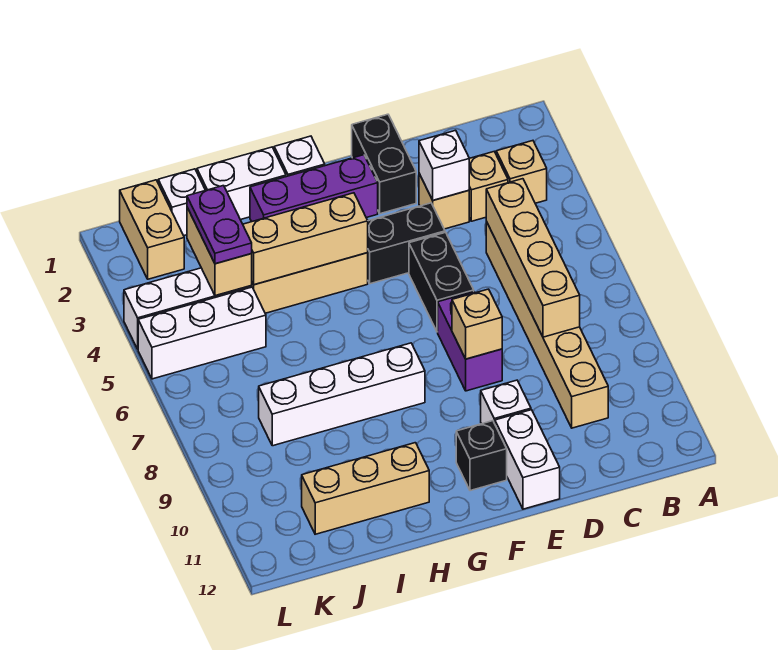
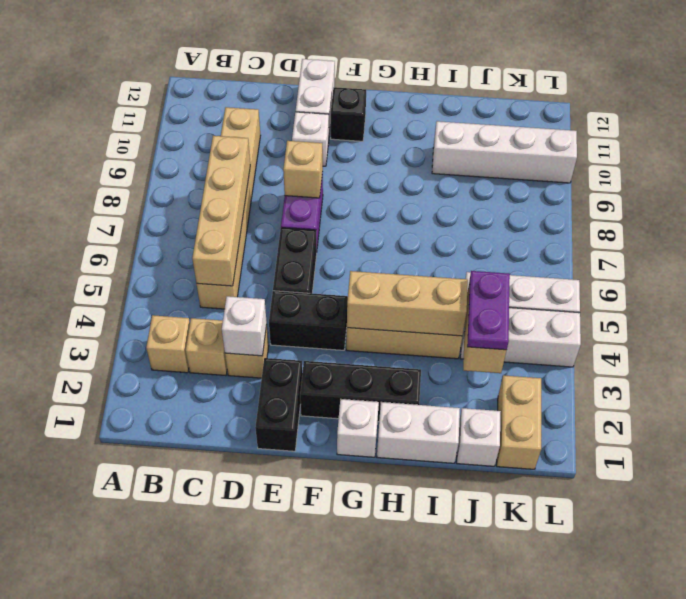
purple 1x3 brick [250,155,378,222] -> black 1x3 brick [300,361,421,422]
white 1x4 brick [259,343,425,446] -> white 1x4 brick moved to [432,121,577,183]
tan 1x3 brick [302,443,429,534] -> none

